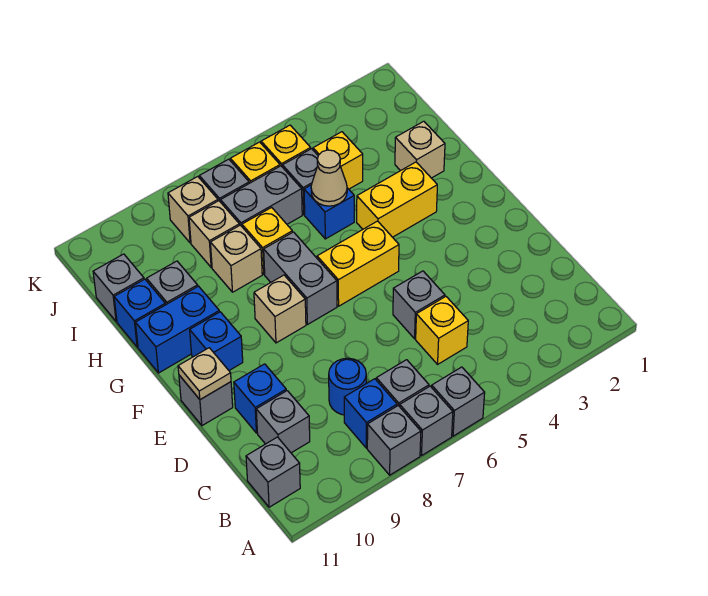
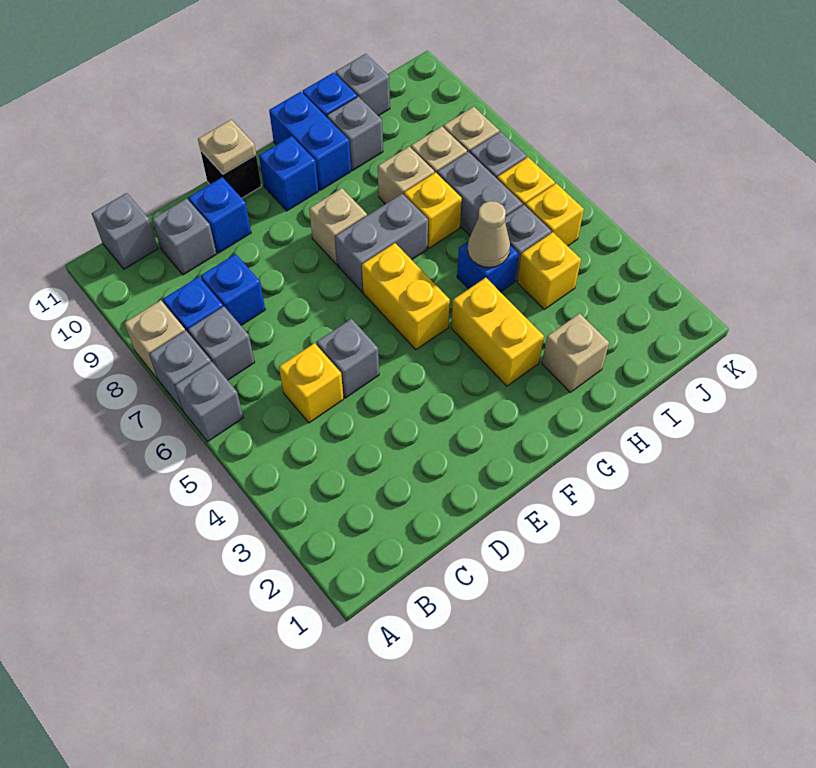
grey 1x1 brick [367,406,421,475] -> tan 1x1 brick [124,300,185,379]
blue 1x1 round brick [329,358,366,415] -> blue 1x1 brick [201,254,265,325]
grey 1x1 brick [179,375,233,426] -> black 1x1 brick [200,150,261,198]

